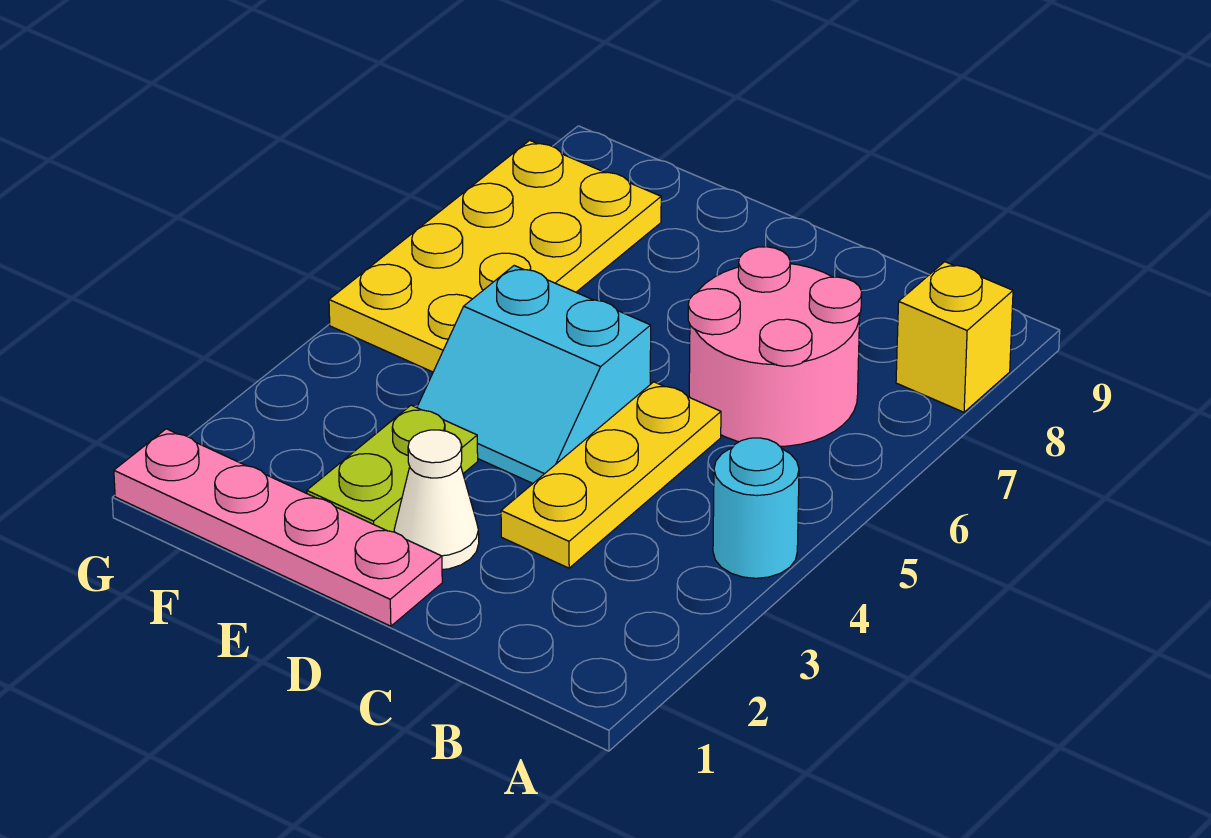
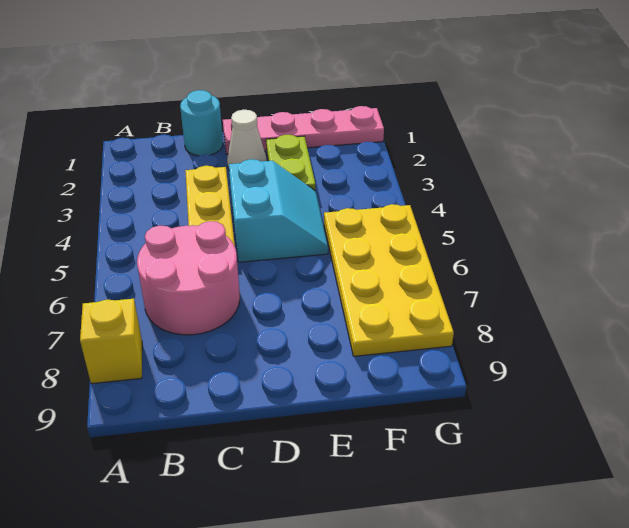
cyan 1x1 round brick [713,438,799,578] -> cyan 1x1 round brick moved to [180,90,223,156]
cyan 2x2 slope [417,266,651,483] -> cyan 2x2 slope turned to [229,159,328,262]

